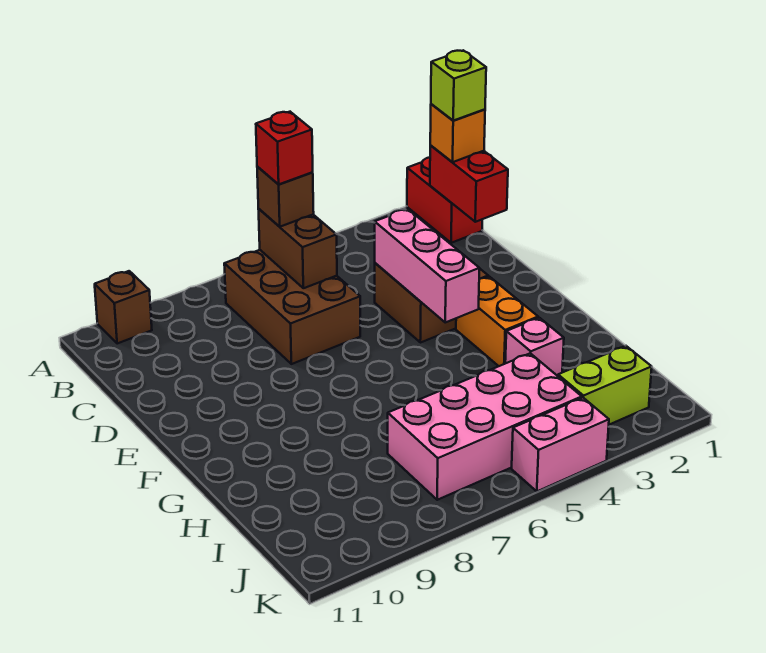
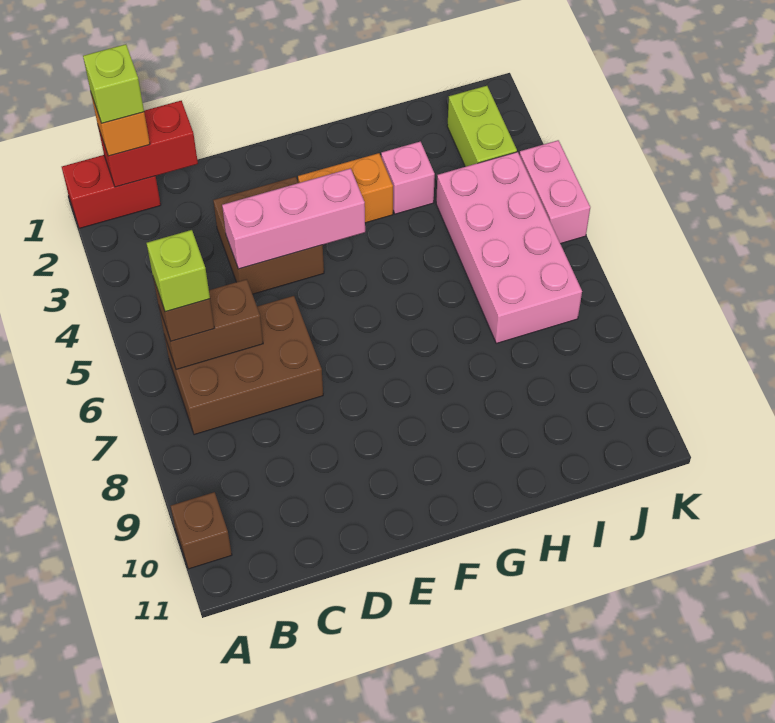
red 1x1 brick [256,112,313,184] -> lime 1x1 brick [147,230,210,312]

